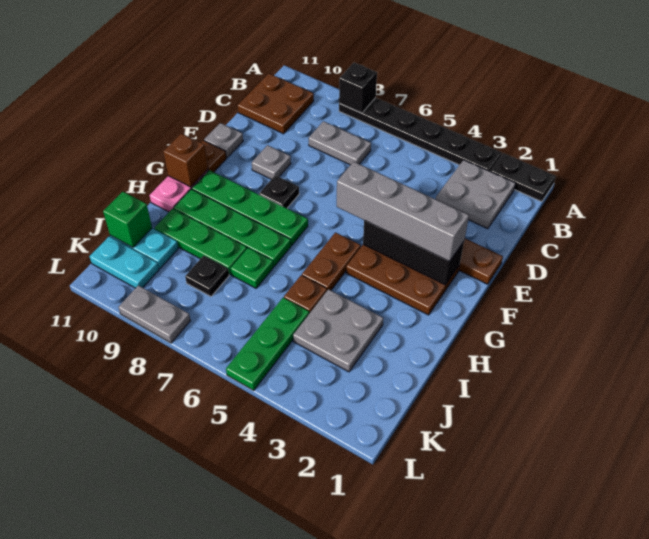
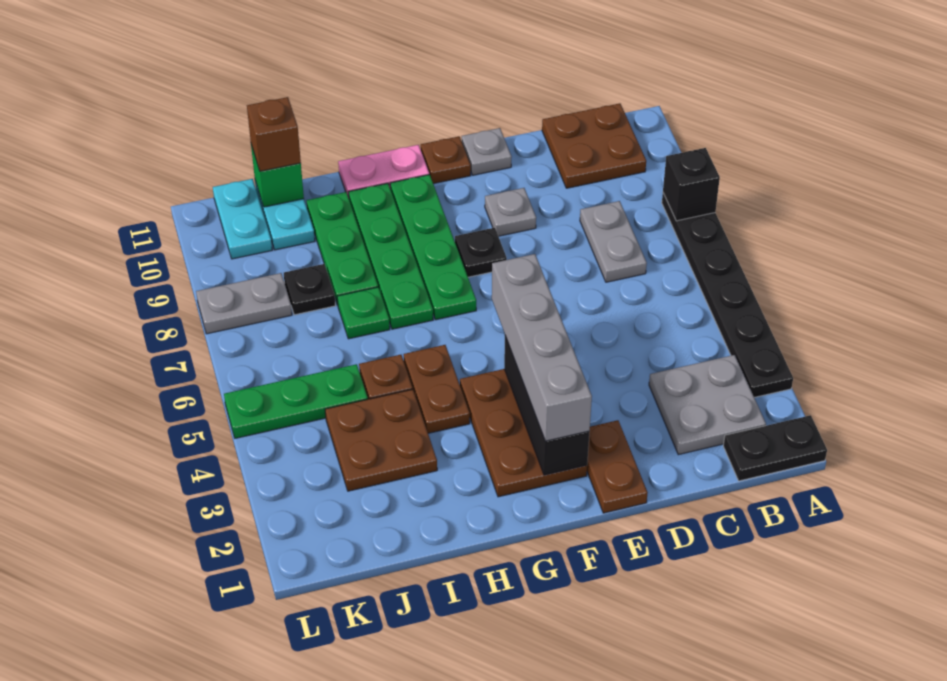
black 1x2 plate [491,153,556,202] -> black 1x2 plate turned to [723,415,827,481]
brown 1x2 plate [302,232,361,290] -> brown 1x2 plate turned to [404,345,470,433]
brown 1x1 brick [163,133,208,187] -> brown 1x1 brick moved to [247,97,301,171]
grey 2x2 plate [293,289,383,372] -> brown 2x2 plate [325,389,437,491]
grey 1x2 plate [118,285,191,343] -> grey 1x2 plate turned to [196,273,292,334]

